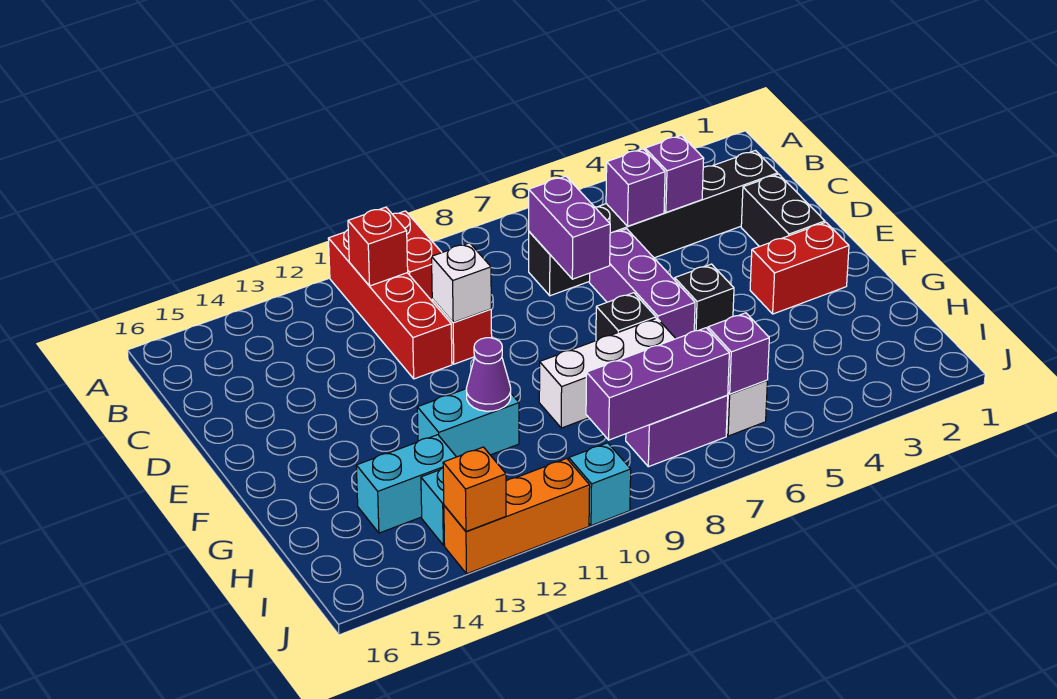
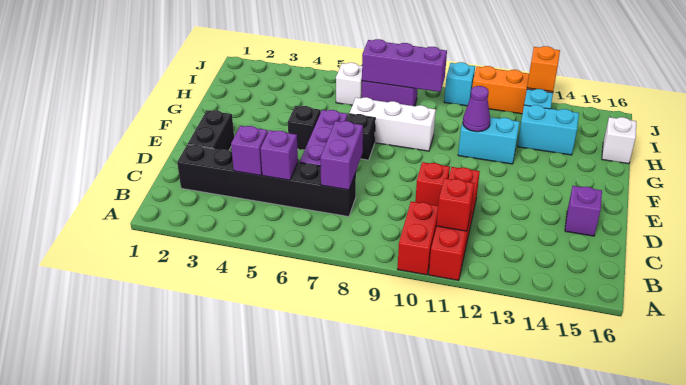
white 1x1 brick [432,243,491,322] -> white 1x1 brick moved to [602,117,636,164]
red 1x2 brick [750,222,849,314] -> none
purple 1x1 brick [708,313,769,394] -> purple 1x1 brick moved to [565,186,602,236]

